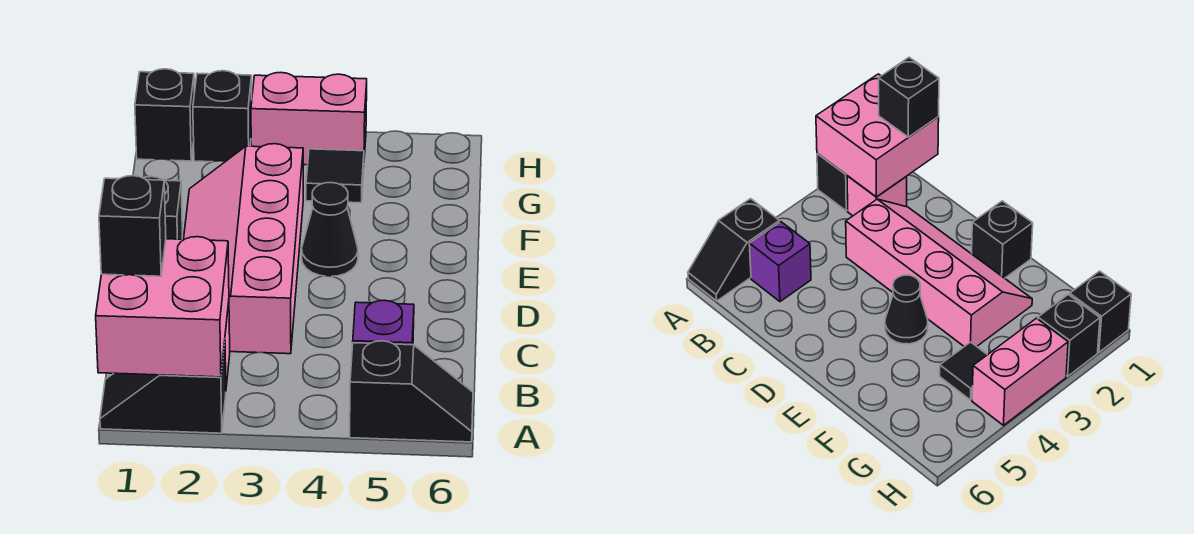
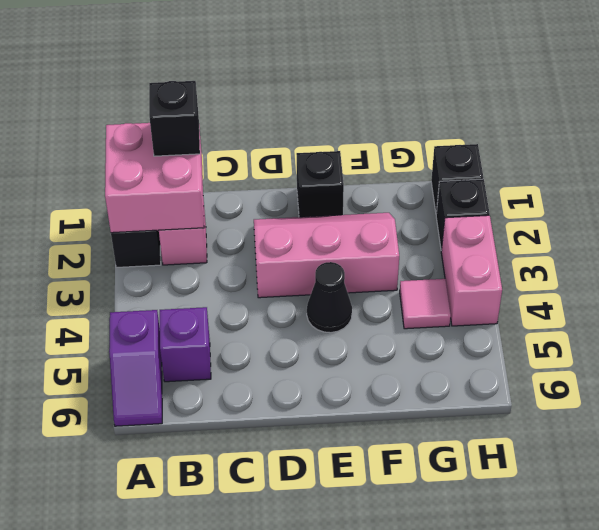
black 1x2 slope [350,341,473,442] -> purple 1x2 slope [109,310,162,426]
pink 2x4 slope [184,144,303,354] -> pink 2x3 slope [254,213,399,298]
black 1x1 tile [306,149,364,203] -> pink 1x1 tile [400,279,451,329]

